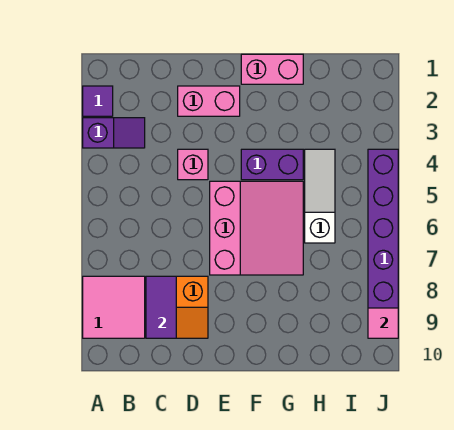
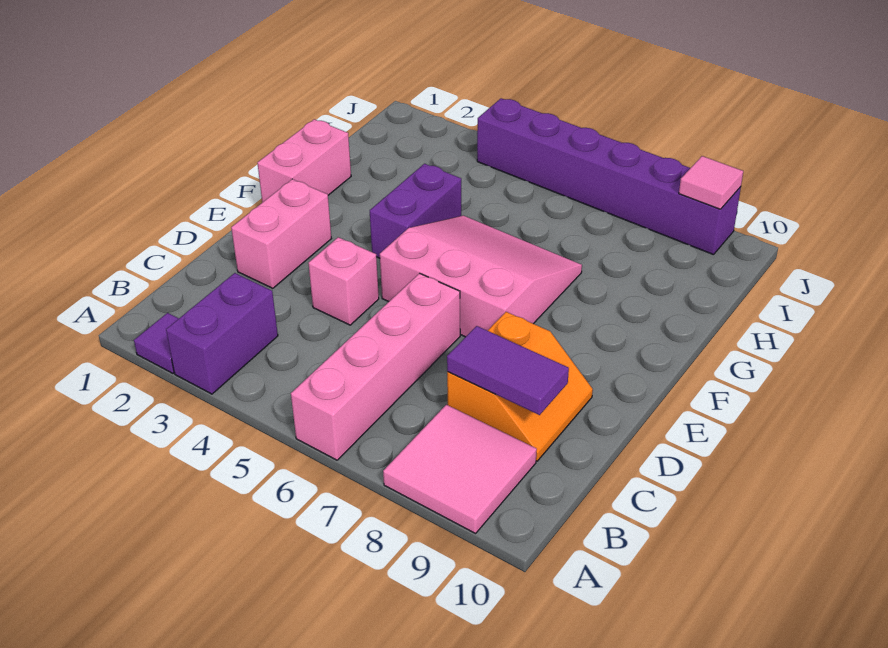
purple 1x2 slope [83,118,145,148] -> purple 1x2 brick [166,273,278,394]
none -> pink 1x4 brick [291,273,460,460]
white 1x3 slope [305,149,335,243] -> none

